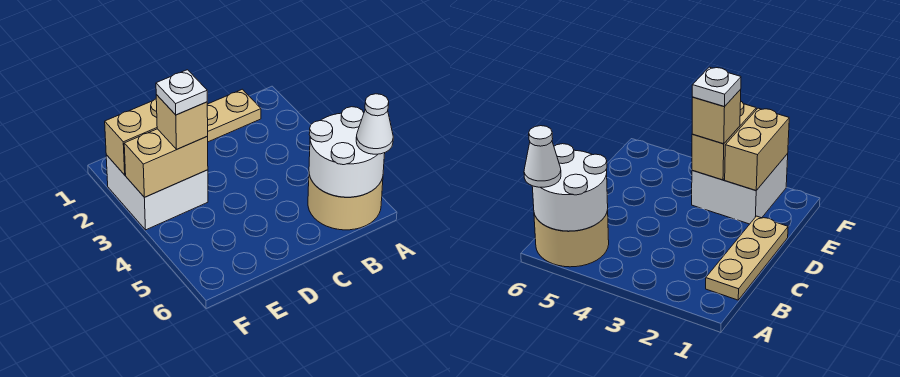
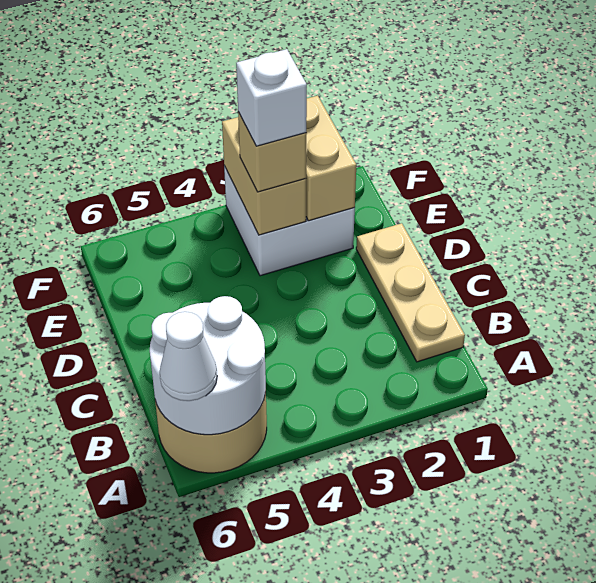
white 1x1 plate [156,70,207,115] -> white 1x1 brick [236,49,307,146]

